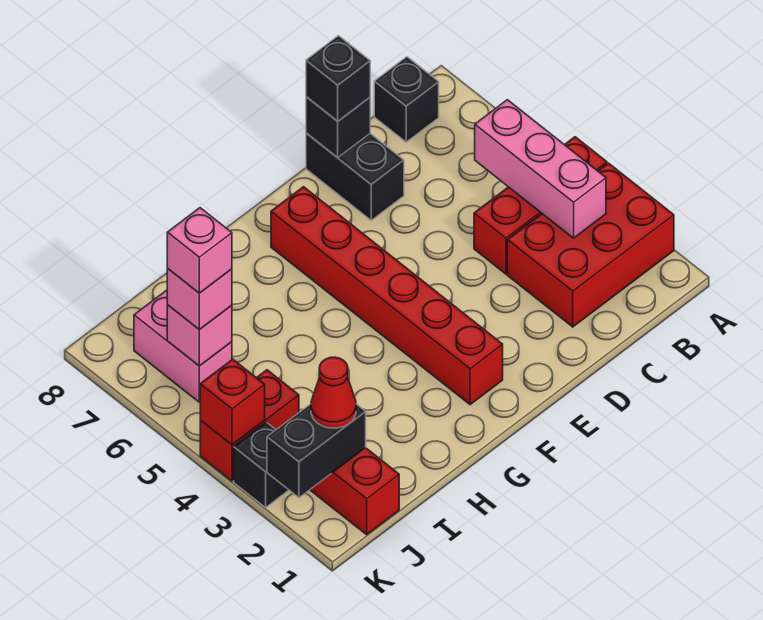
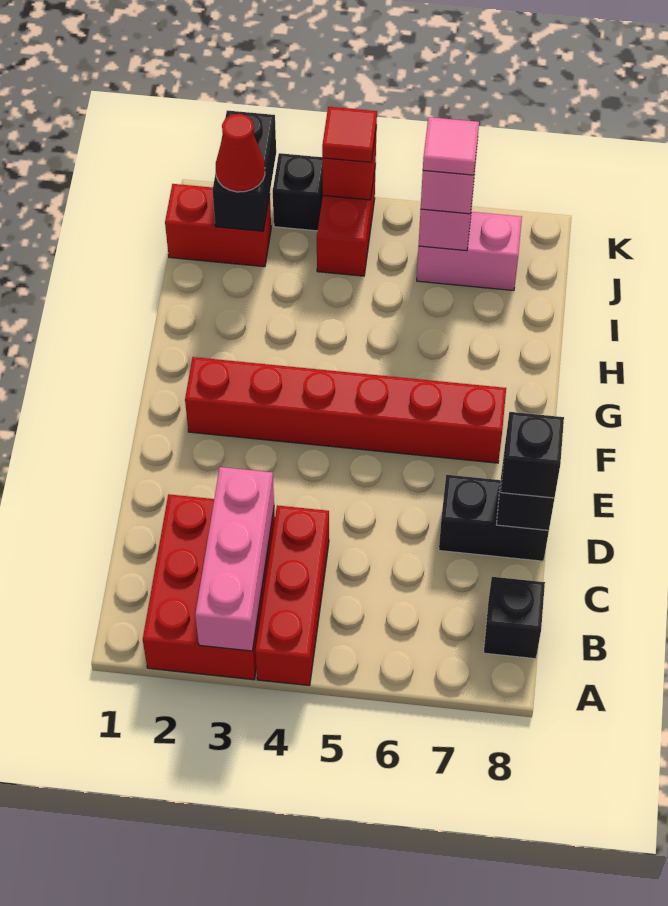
pink 1x3 brick [475,100,606,238] -> pink 1x3 brick turned to [195,467,274,651]
pink 1x1 brick [167,208,232,293] -> pink 1x1 tile [423,117,479,175]
none -> red 1x1 tile [322,107,377,162]

